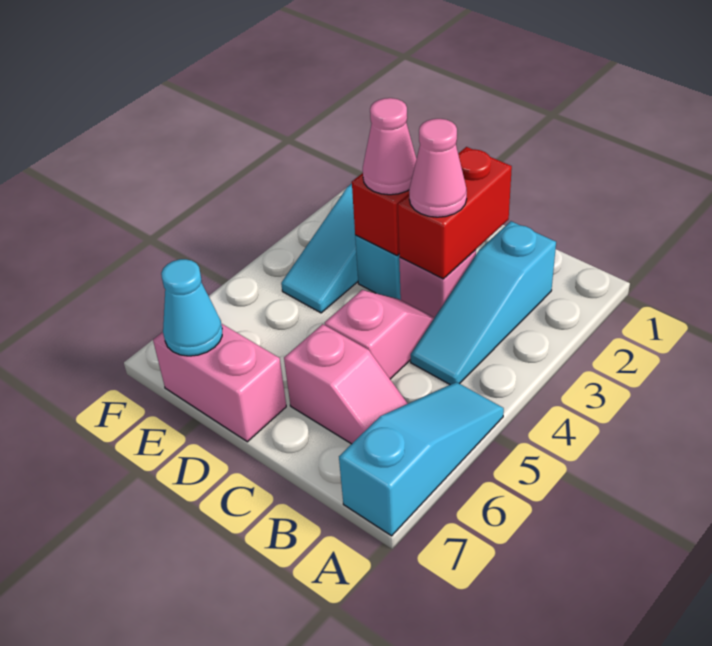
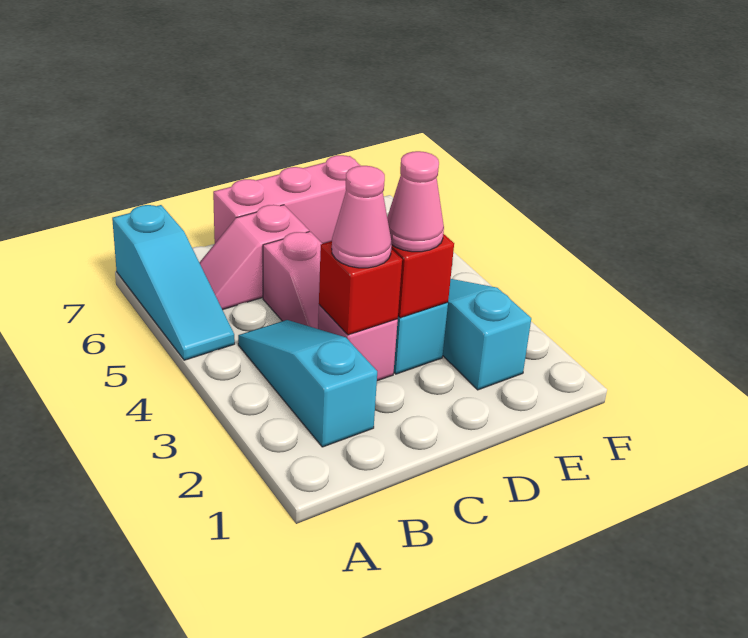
red 1x2 brick [398,147,512,279] -> red 1x1 brick [319,241,402,335]
pink 1x2 brick [153,324,286,442] -> pink 1x3 brick [213,155,361,244]
cyan 1x1 cone [161,259,222,356] -> none

